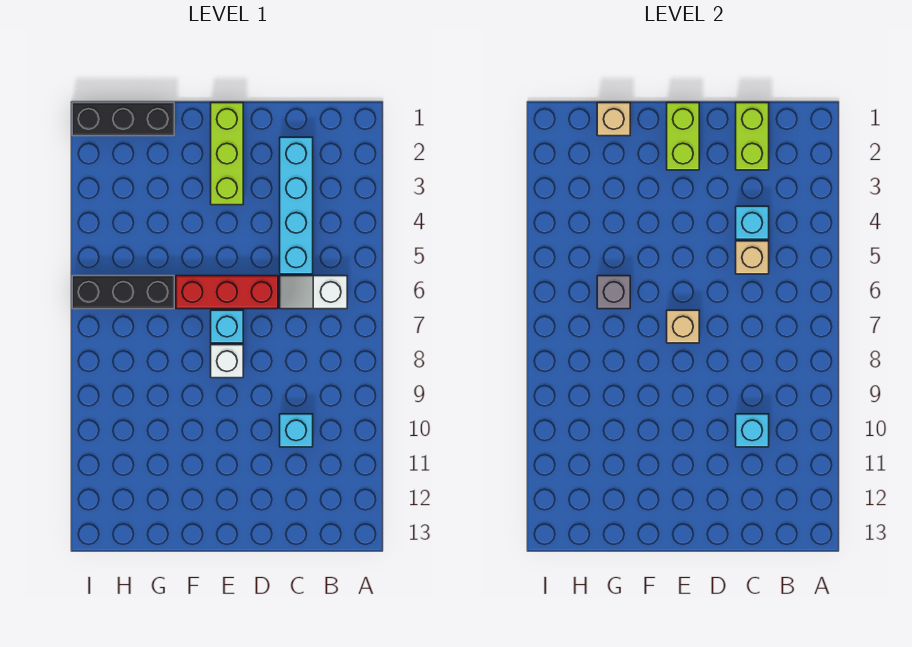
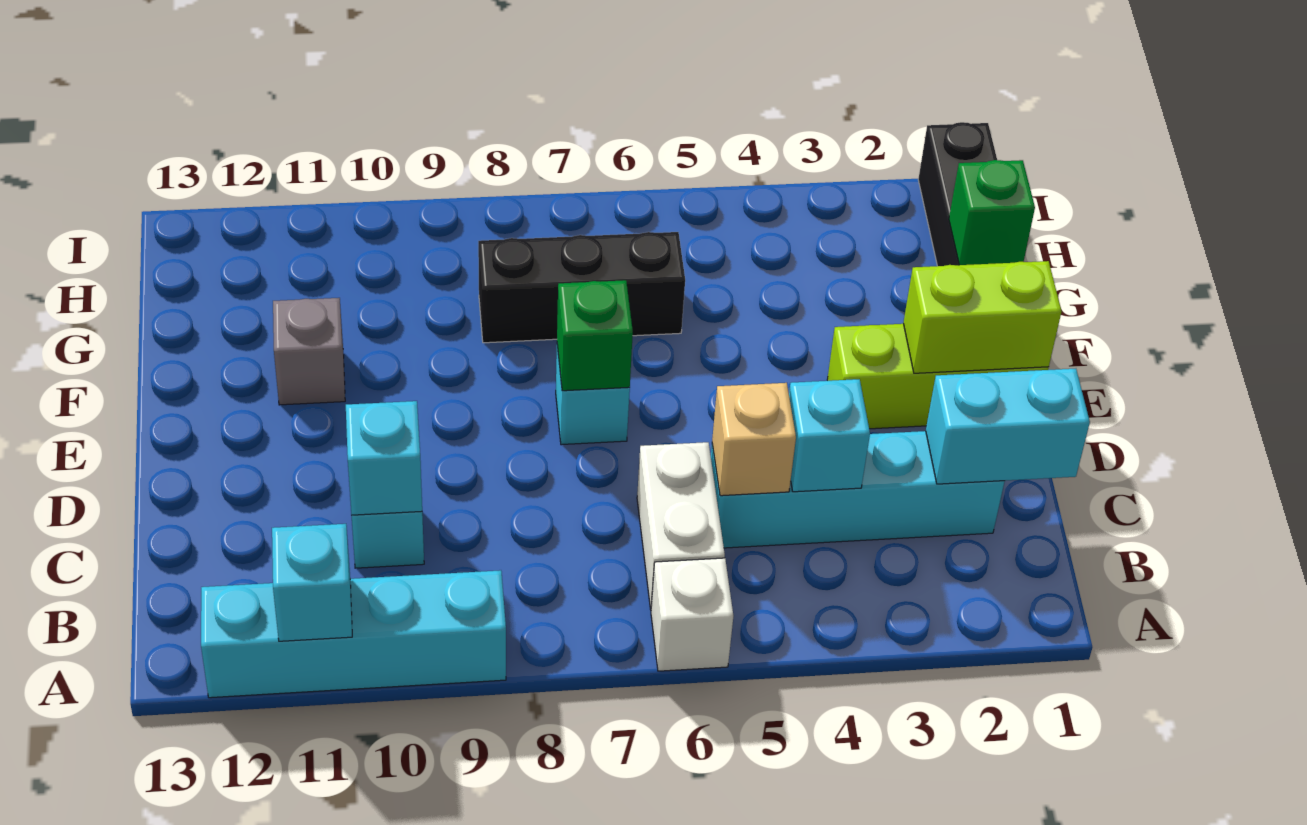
none -> cyan 1x4 brick [201,570,506,698]
none -> cyan 1x1 brick [272,524,352,641]
white 1x2 slope [280,276,347,309] -> white 1x2 brick [637,442,725,609]
lime 1x2 brick [736,103,769,170] -> cyan 1x2 brick [926,369,1090,484]
red 1x3 brick [176,276,278,309] -> none
tan 1x1 brick [667,310,699,343] -> green 1x1 brick [557,280,633,391]
white 1x1 brick [211,345,243,378] -> white 1x1 brick moved to [651,558,733,671]
tan 1x1 brick [597,103,630,136] -> green 1x1 brick [949,160,1035,265]
black 1x3 brick [72,276,174,309] -> black 1x3 brick turned to [478,232,685,343]
grey 1x1 brick [597,276,630,309] -> grey 1x1 brick moved to [273,298,345,405]

